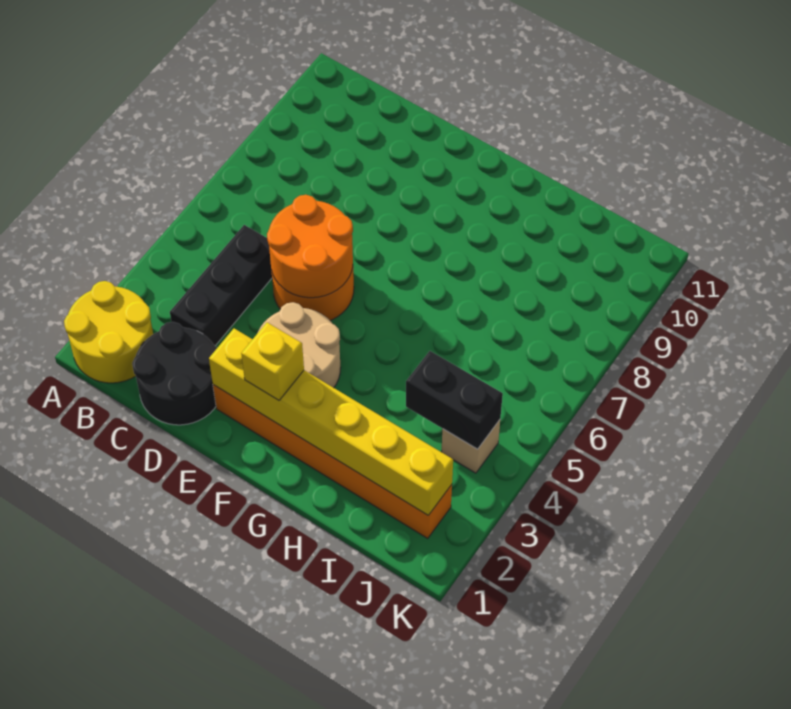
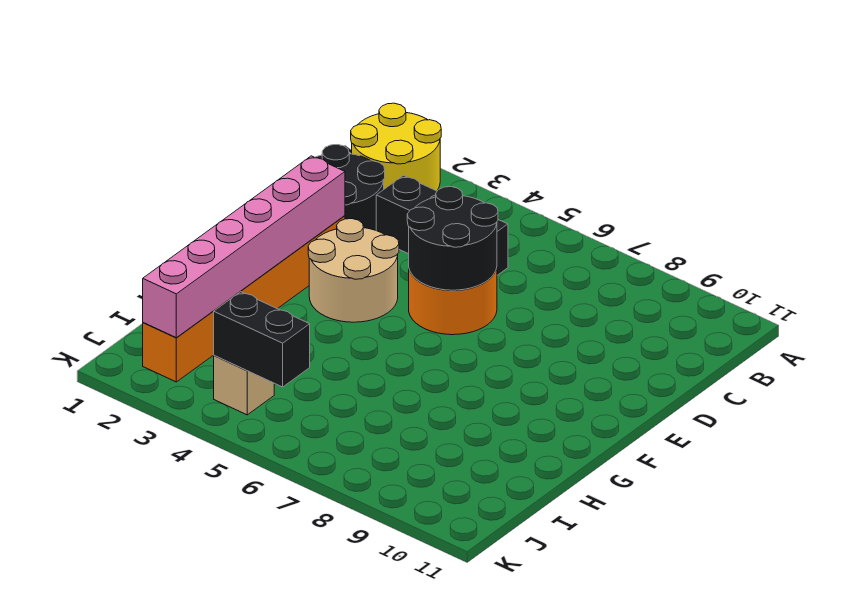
orange 2x2 round brick [267,195,353,298] -> black 2x2 round brick [407,187,498,290]
yellow 1x6 brick [209,328,453,515] -> pink 1x6 brick [143,156,345,338]
yellow 1x1 brick [241,322,304,400] -> none
black 1x2 brick [406,351,503,449] -> black 1x2 brick turned to [214,292,310,387]

